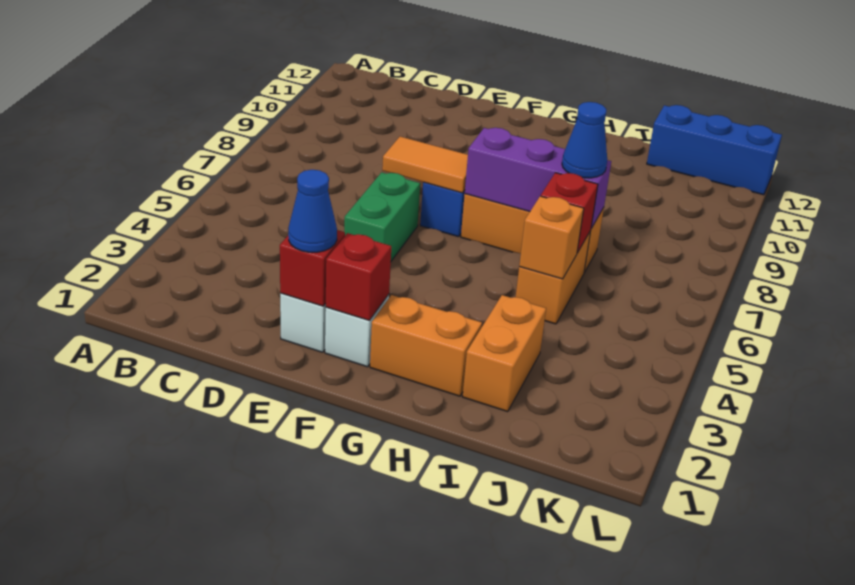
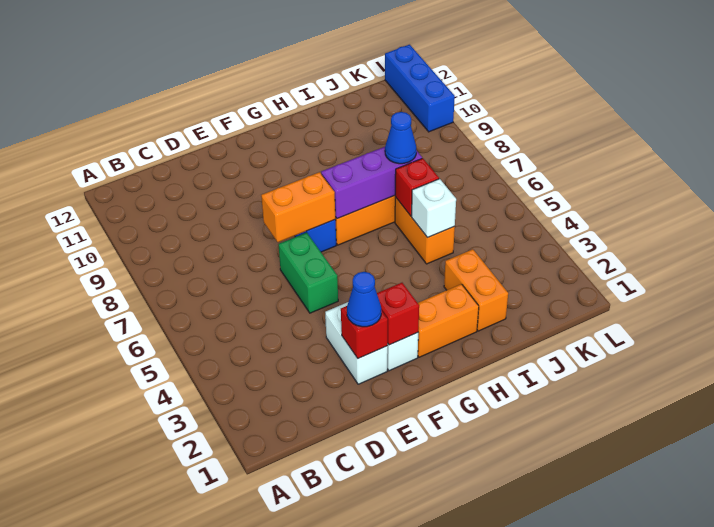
orange 1x2 tile [382,137,468,193] -> orange 1x2 brick [261,172,335,242]
orange 1x1 brick [519,196,584,279] -> white 1x1 brick [412,179,456,238]
blue 1x3 brick [647,105,782,195] -> blue 1x3 brick turned to [385,45,455,132]

